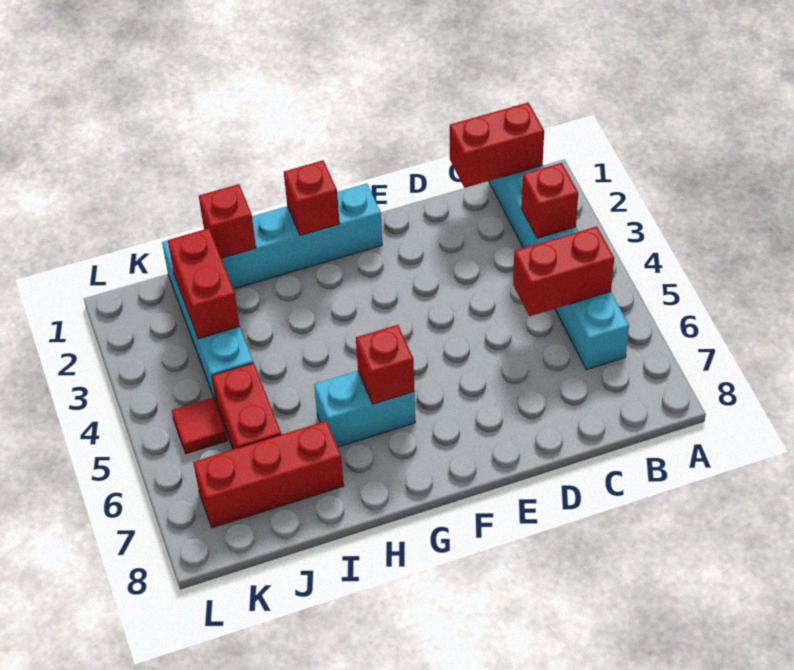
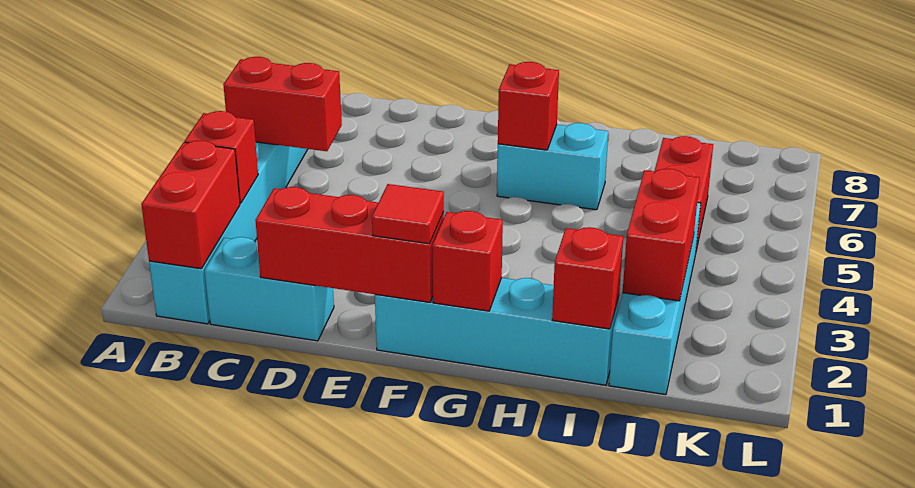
red 1x2 brick [450,102,544,188] -> red 1x2 brick turned to [141,140,240,269]
none -> cyan 1x2 brick [204,237,334,341]
red 1x3 brick [193,421,344,528] -> red 1x3 brick moved to [255,187,444,302]
red 1x1 tile [172,398,227,454] -> red 1x1 tile moved to [372,184,444,244]

